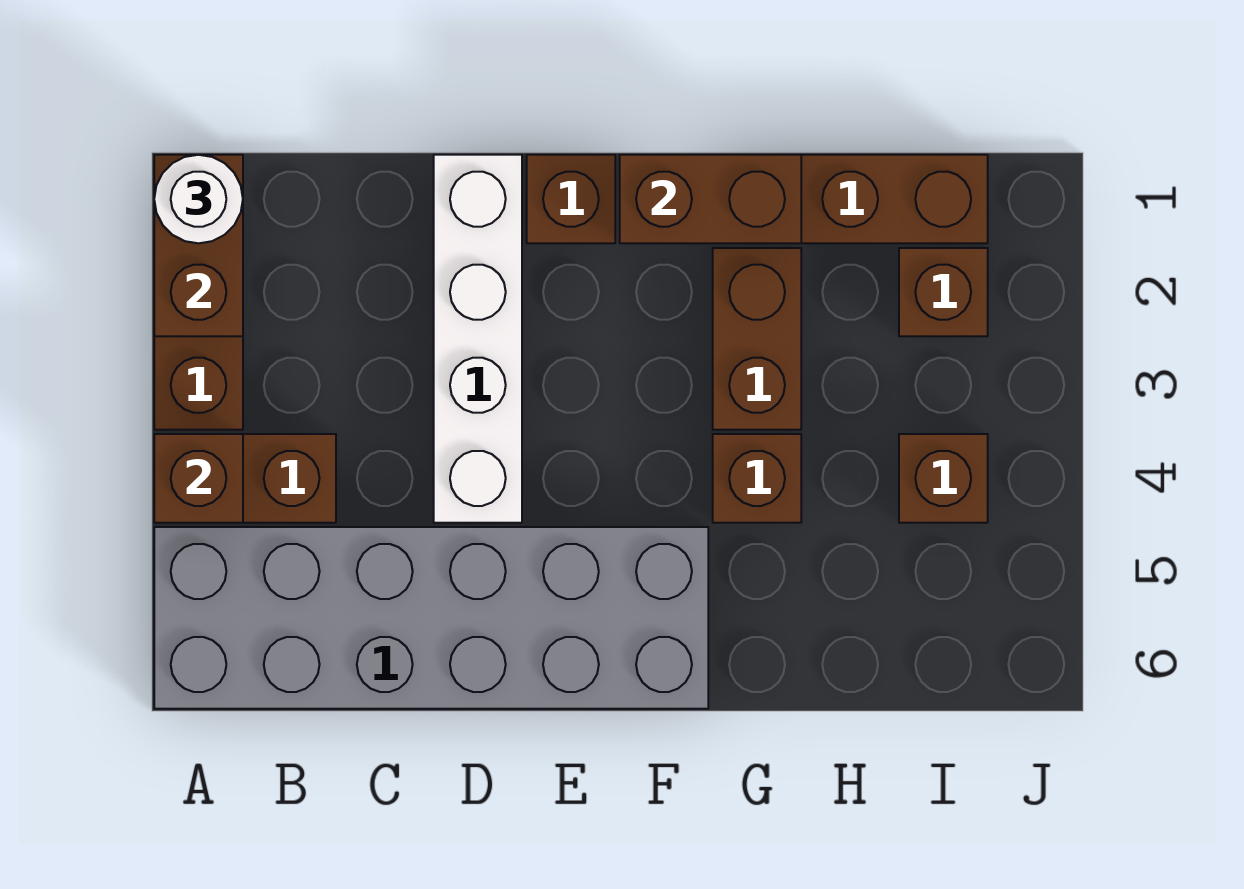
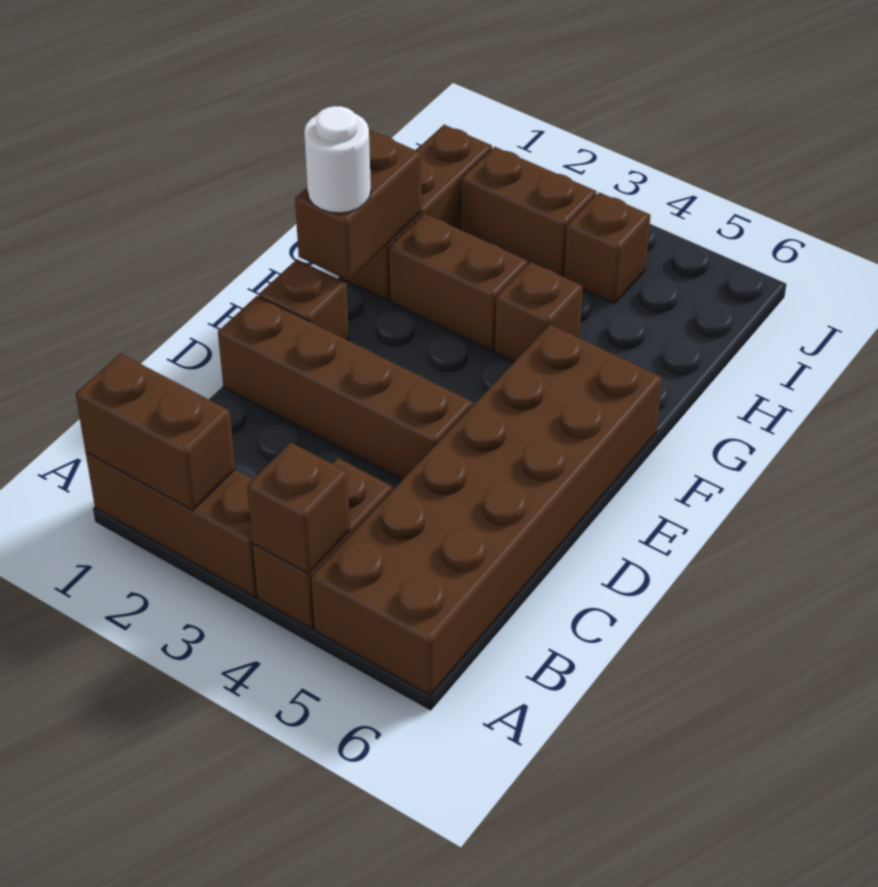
white 1x1 round brick [154,155,243,243] -> white 1x1 round brick moved to [304,106,371,213]
grey 2x6 brick [154,527,708,709] -> brown 2x6 brick [311,325,662,695]
white 1x4 brick [434,155,522,523] -> brown 1x4 brick [218,296,473,480]
brown 1x1 brick [899,248,988,336] -> brown 1x2 brick [461,147,597,277]

